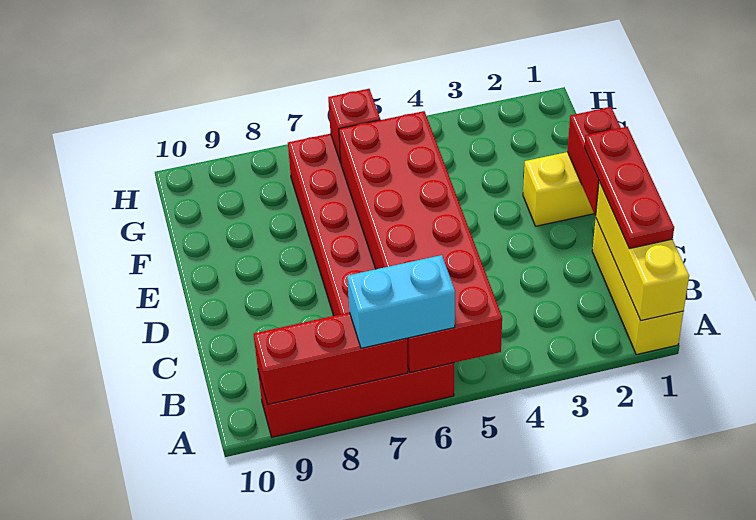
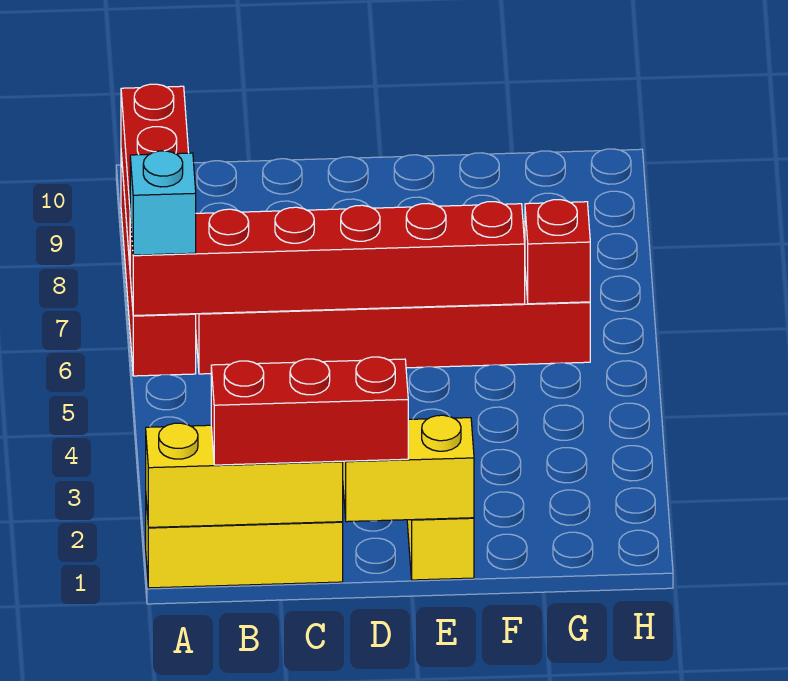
red 2x6 brick [339,111,502,373] -> red 1x6 brick [130,202,525,316]
cyan 1x2 brick [347,255,455,348] -> cyan 1x1 brick [130,151,196,255]
red 1x3 plate [584,127,674,249] -> red 1x3 brick [211,357,408,465]
red 1x2 brick [567,107,621,215] -> yellow 1x2 brick [343,415,474,522]

